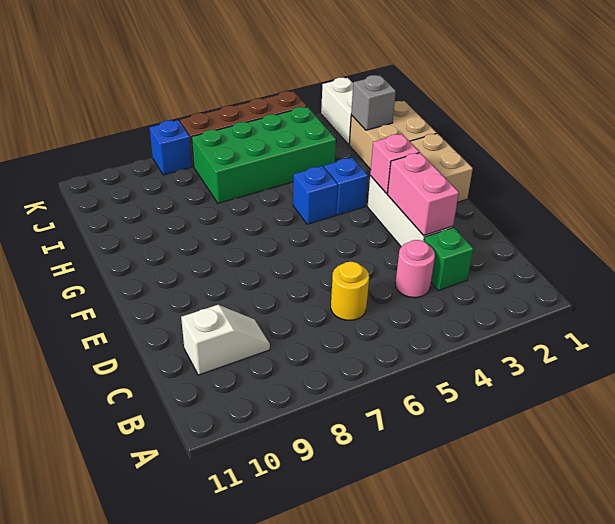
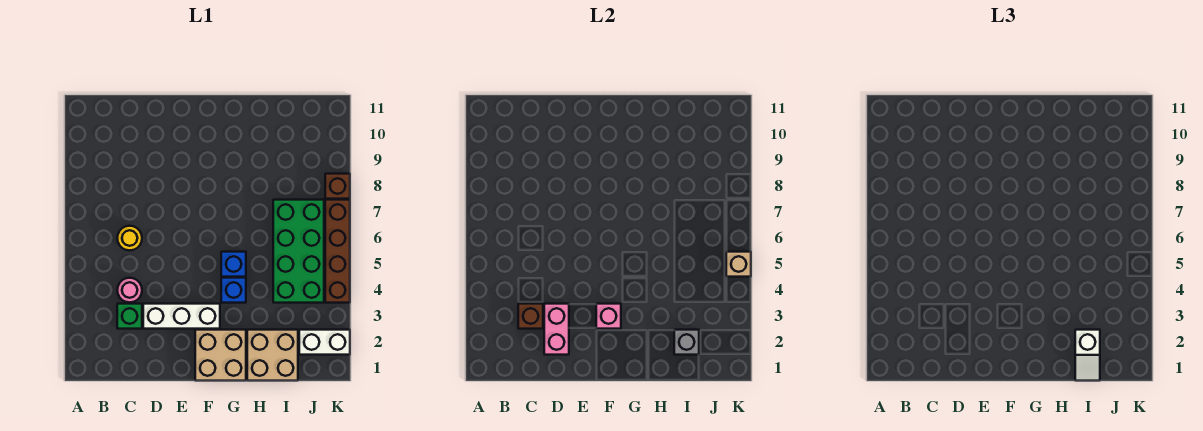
none -> brown 1x1 brick [518,304,543,329]
white 1x2 slope [181,305,270,375] -> white 1x2 slope moved to [1075,330,1100,381]
pink 1x2 brick [387,153,459,236] -> pink 1x2 brick turned to [544,304,569,355]
none -> tan 1x1 brick [726,252,751,277]
blue 1x1 brick [149,120,192,175] -> brown 1x1 brick [325,174,350,199]

